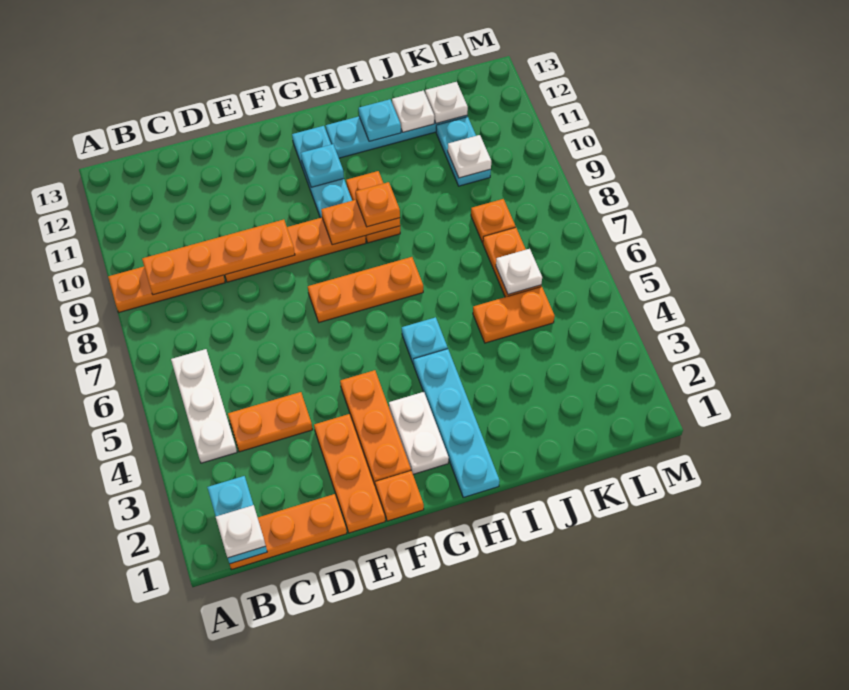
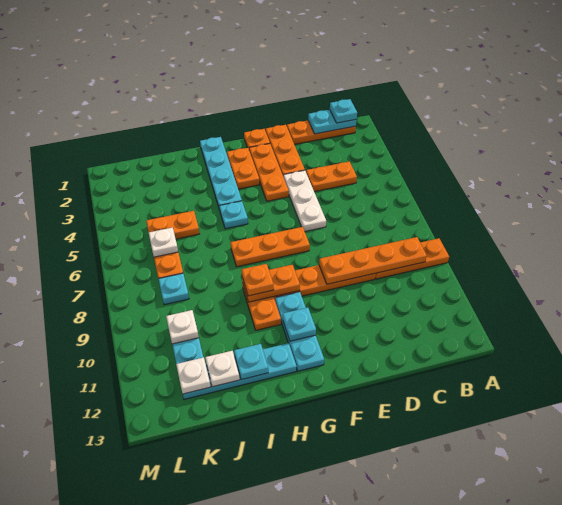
cyan 1x2 plate [207,476,267,564] -> cyan 1x2 plate turned to [308,110,357,134]
white 1x1 plate [216,505,266,558] -> cyan 1x1 plate [330,99,357,123]
white 1x3 plate [171,349,237,463] -> white 1x3 plate moved to [284,170,326,231]
white 1x2 plate [389,392,449,474] -> orange 1x2 plate [227,148,260,189]
orange 1x1 plate [471,199,515,243] -> cyan 1x1 plate [159,273,189,305]

